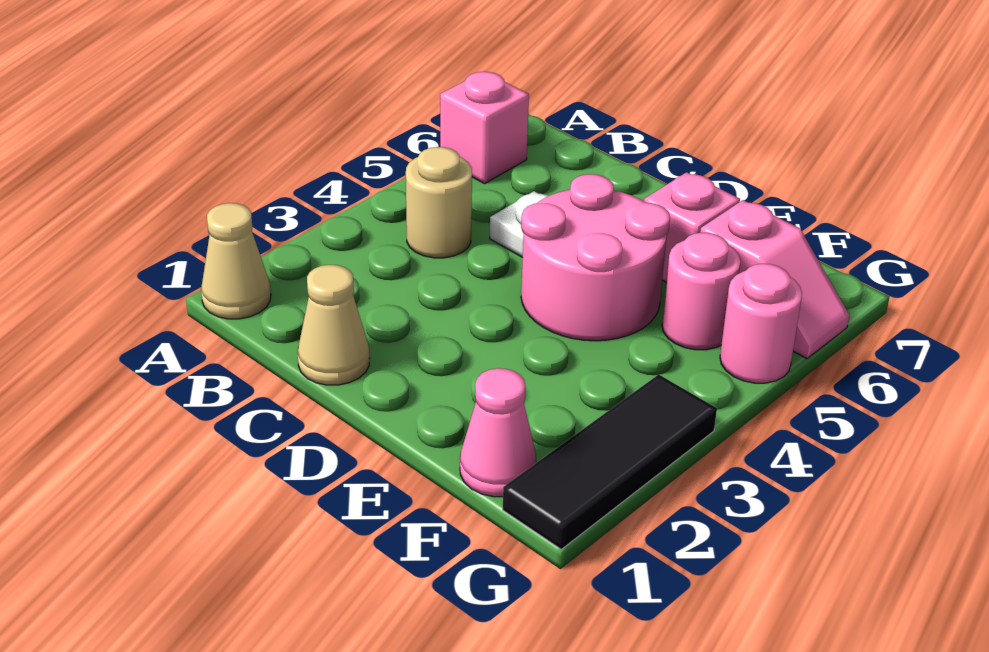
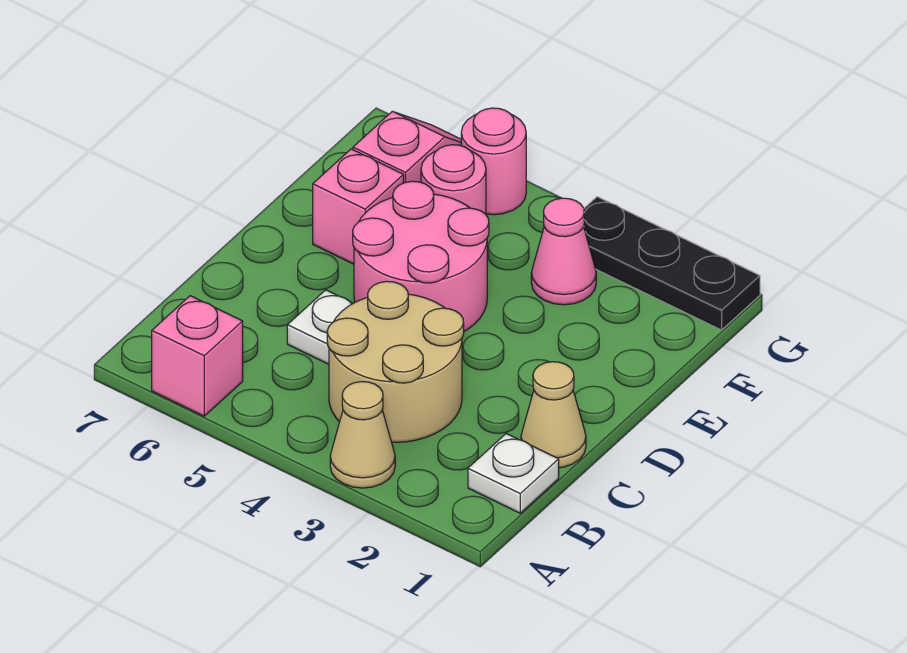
tan 1x1 cone [201,203,271,319] -> tan 1x1 cone moved to [330,382,395,488]
none -> white 1x1 plate [468,434,559,513]
tan 1x1 round brick [406,147,472,258] -> tan 2x2 round brick [327,281,464,442]
pink 1x1 cone [460,368,537,497] -> pink 1x1 cone moved to [531,198,596,305]
black 1x3 tile [503,374,717,549] -> black 1x3 plate [584,197,760,330]

